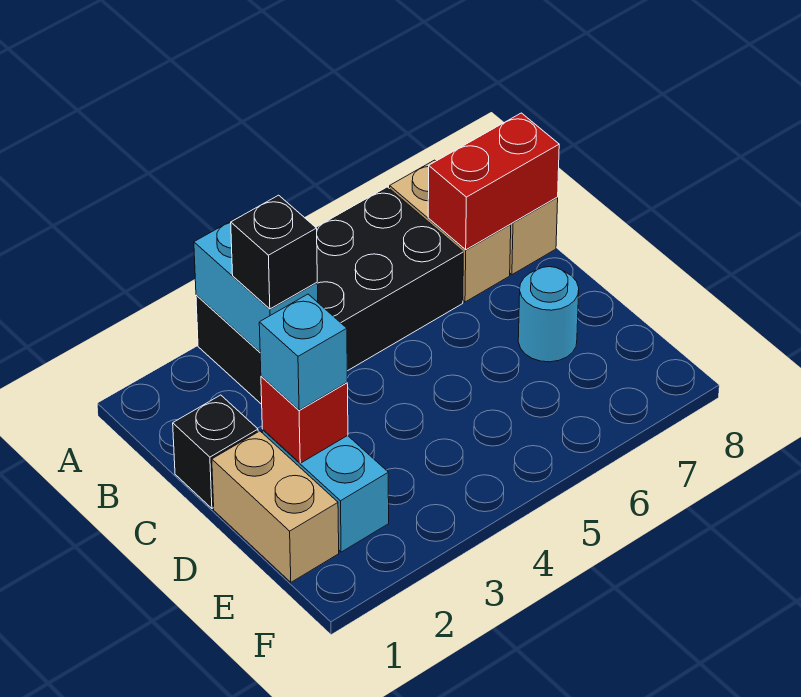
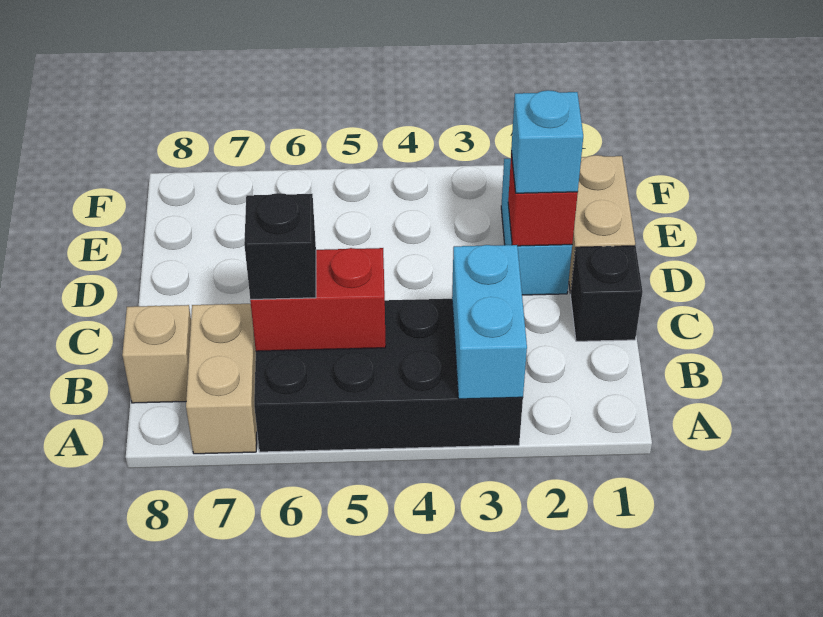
black 1x1 brick [231,195,317,309] -> black 1x1 brick moved to [244,193,316,299]
red 1x2 brick [428,113,559,250] -> red 1x2 brick moved to [250,248,386,351]
cyan 1x1 round brick [518,267,579,362] -> none

